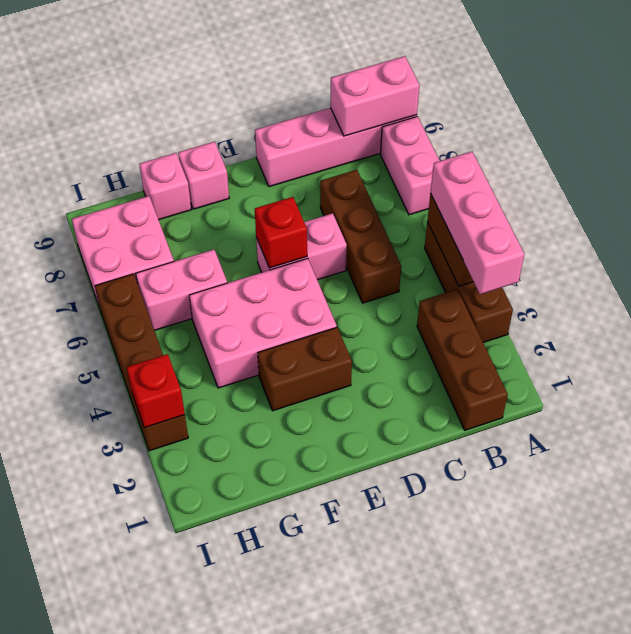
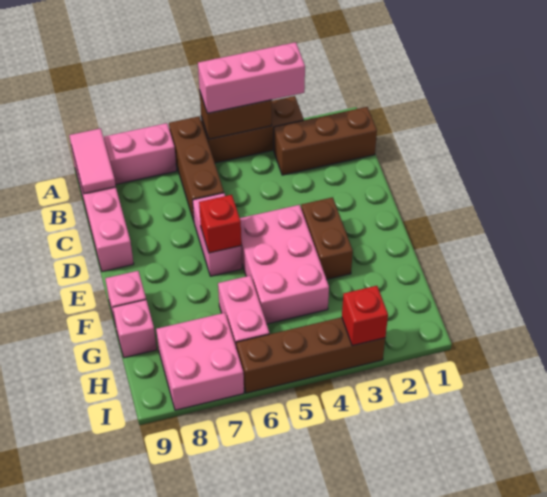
pink 1x2 brick [330,56,420,136] -> pink 1x2 tile [69,128,116,194]
brown 1x3 brick [320,170,401,303] -> brown 1x3 brick turned to [169,116,224,221]

